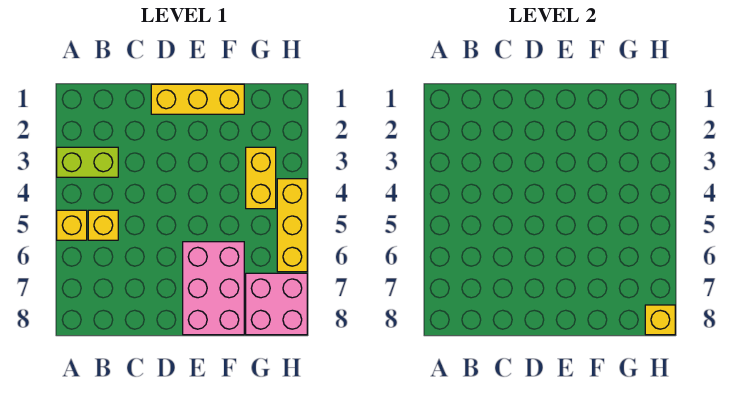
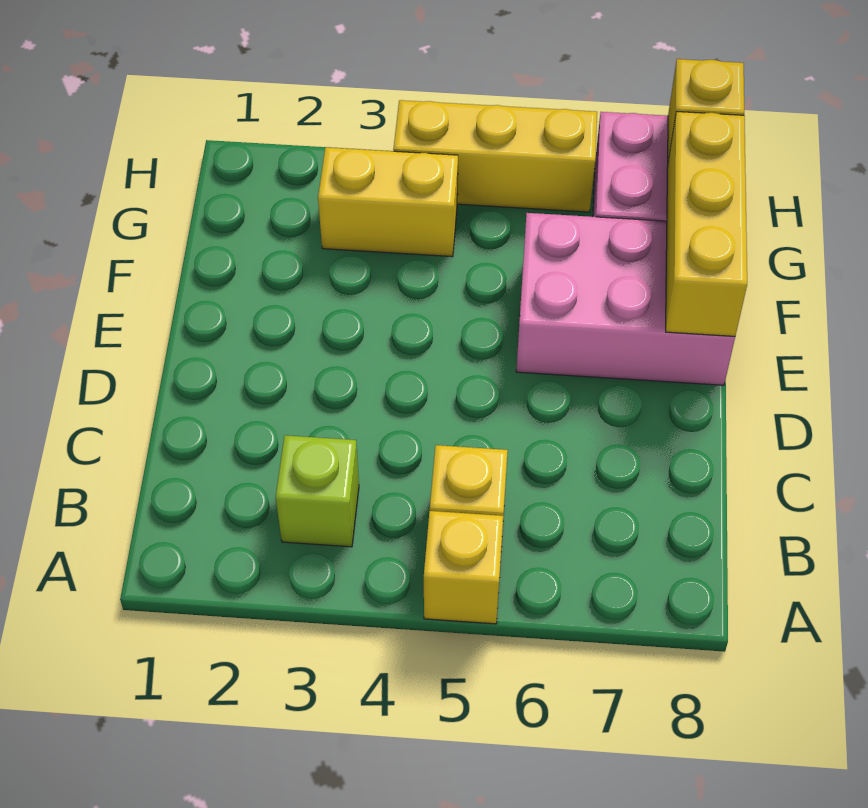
lime 1x2 brick [57,147,118,177] -> lime 1x1 brick [276,435,359,547]
yellow 1x3 brick [151,84,244,114] -> yellow 1x3 brick moved to [666,112,747,336]

